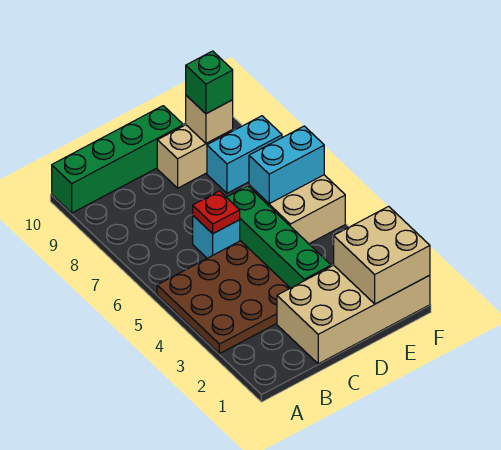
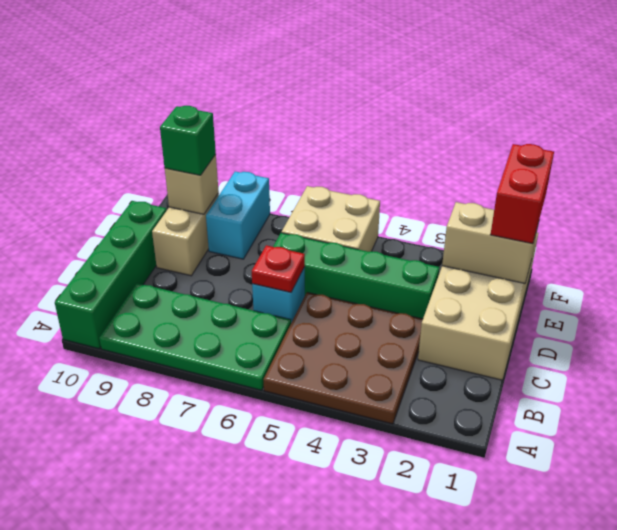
none -> green 2x4 plate [99,283,291,390]
tan 2x2 brick [334,206,430,304] -> tan 1x2 brick [442,202,539,283]
none -> red 1x2 brick [490,144,554,244]
cyan 1x2 brick [249,126,324,204] -> none

